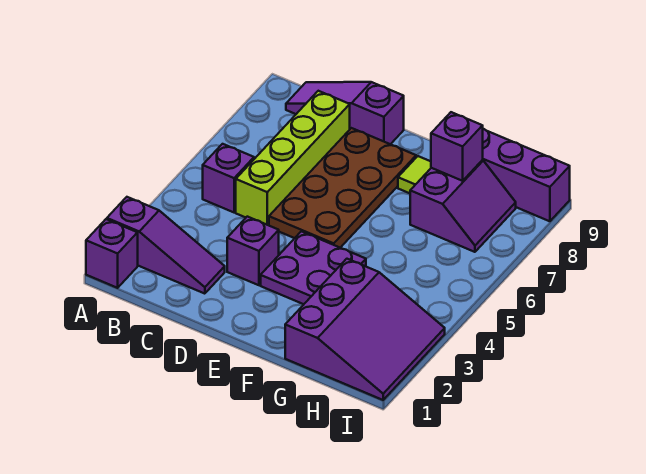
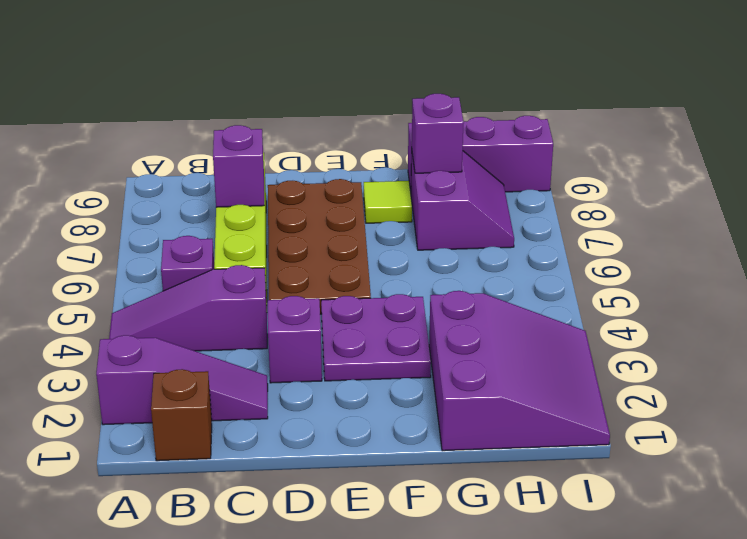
purple 1x1 brick [86,219,138,288] -> purple 1x1 brick moved to [213,125,264,207]
none -> brown 1x1 brick [151,369,212,461]
purple 1x3 slope [286,82,404,144] -> purple 1x3 slope moved to [109,265,267,351]

